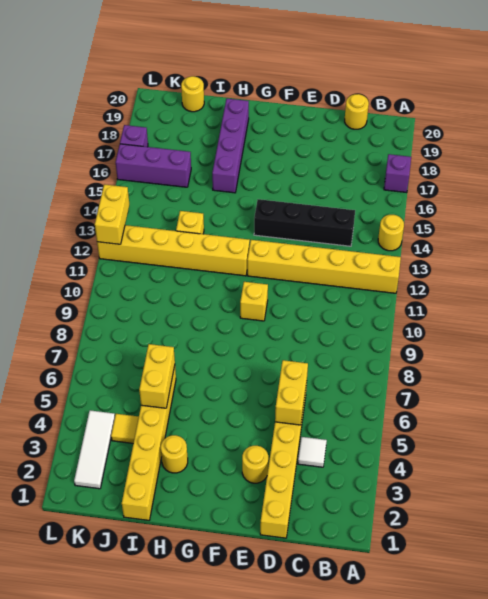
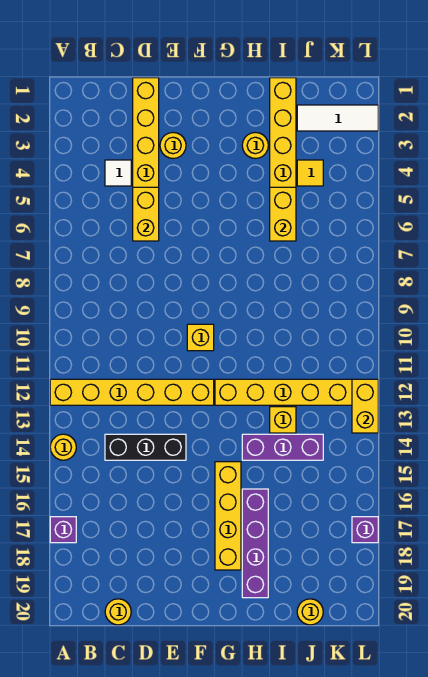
black 1x4 brick [254,199,355,246] -> black 1x3 brick [105,434,186,460]
none -> yellow 1x4 brick [215,462,241,570]
purple 1x3 brick [116,144,191,187] -> purple 1x3 brick moved to [242,434,323,460]
white 1x3 tile [74,410,115,489] -> white 1x3 tile turned to [297,105,378,131]

